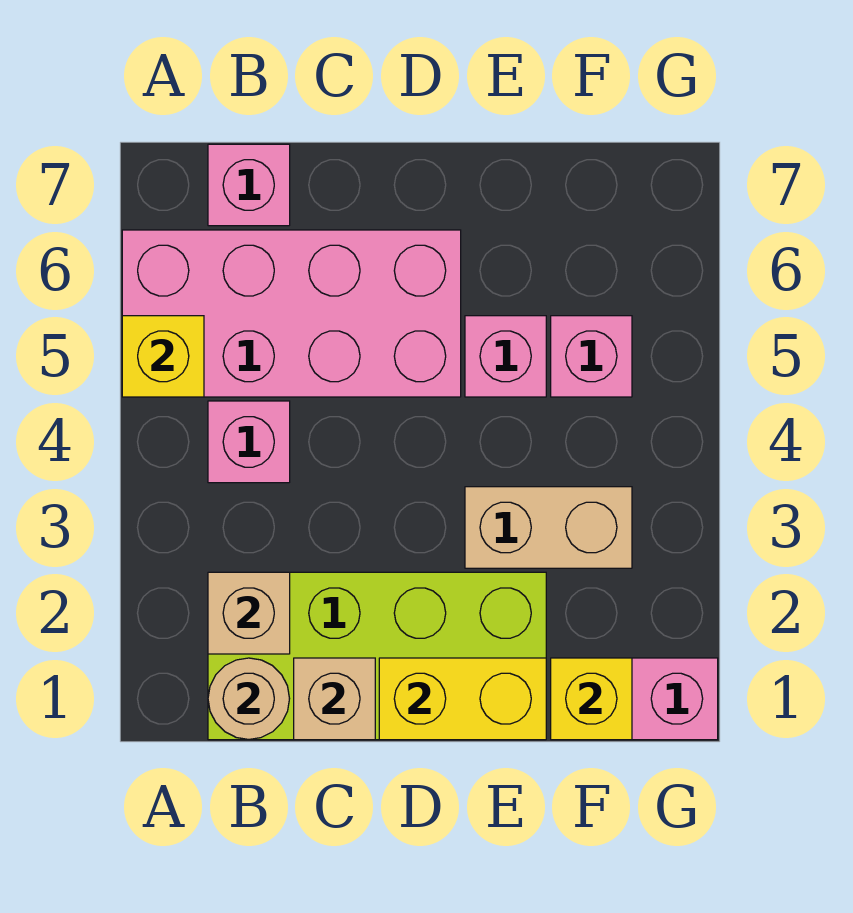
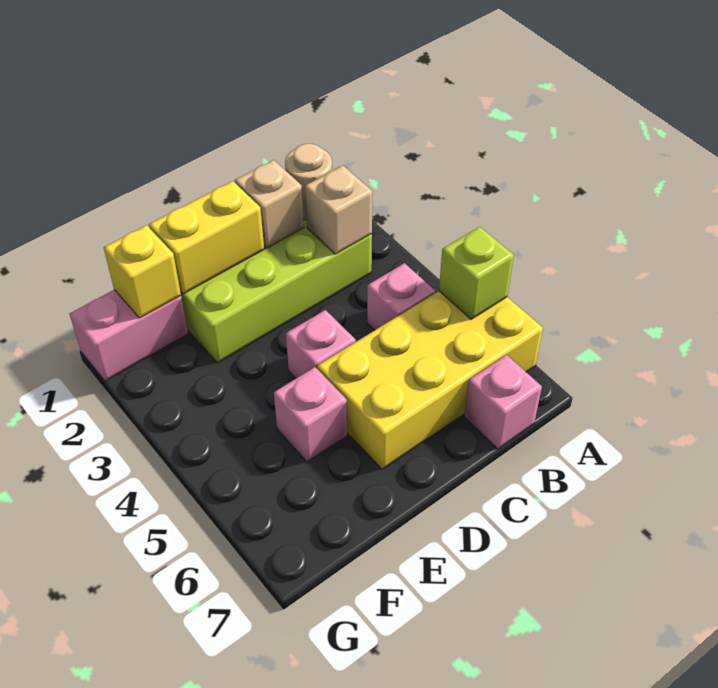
pink 2x4 brick [122,230,461,397] -> yellow 2x4 brick [317,291,543,469]
yellow 1x1 brick [122,316,204,397] -> lime 1x1 brick [439,227,514,319]
tan 1x2 brick [465,487,632,568] -> none
pink 1x1 brick [551,316,632,397] -> pink 1x1 brick moved to [286,310,356,378]

